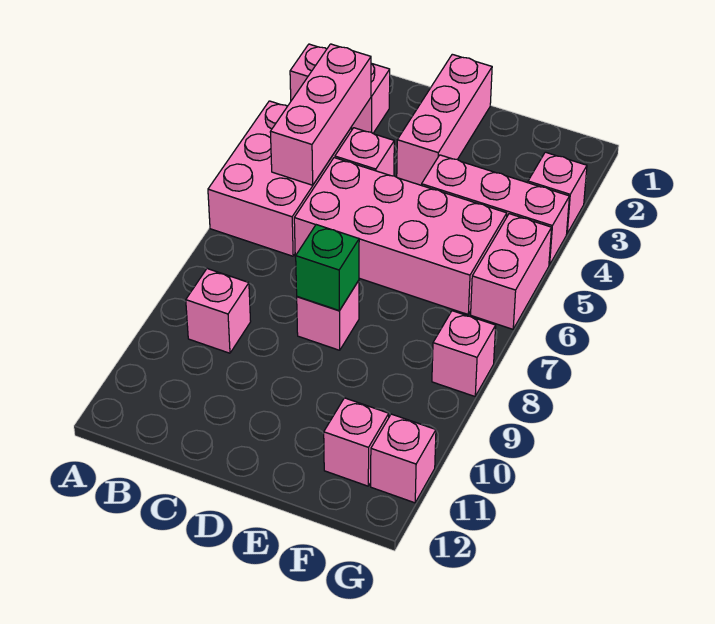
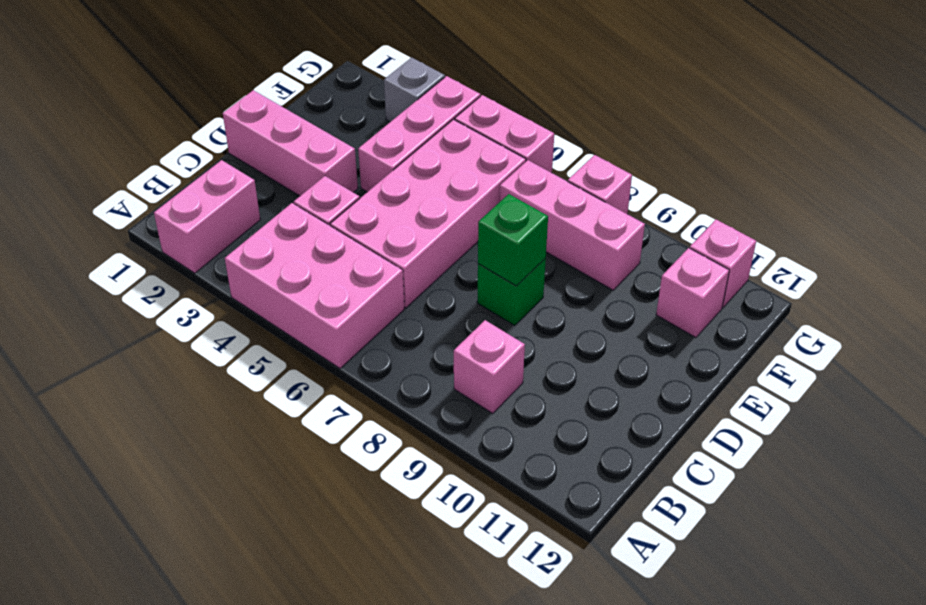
pink 1x3 brick [270,44,371,185] -> pink 1x3 brick moved to [500,160,645,290]
pink 1x1 brick [297,281,359,350] -> green 1x1 brick [477,258,546,326]
pink 1x1 brick [528,152,587,233] -> grey 1x1 brick [384,58,445,122]

